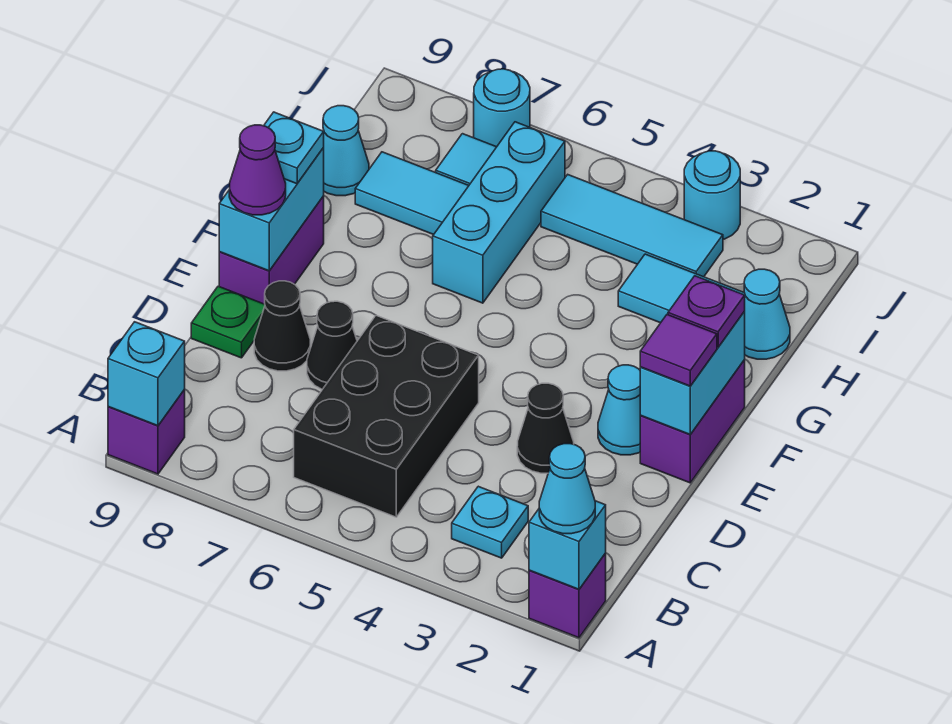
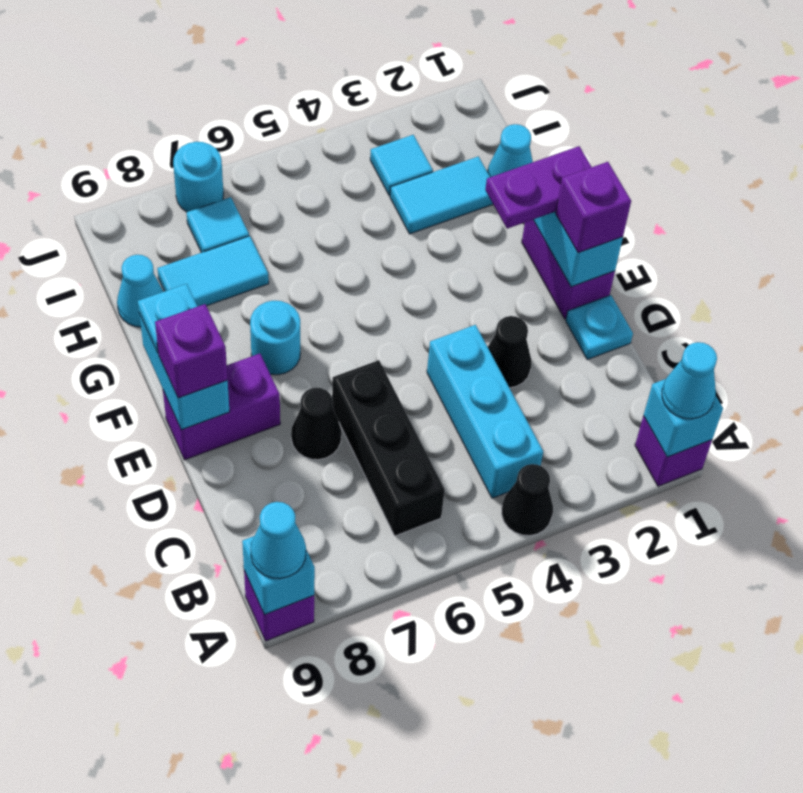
cyan 1x1 plate [452,486,528,558] -> cyan 1x1 plate moved to [566,295,633,360]
black 2x3 brick [294,316,479,517] -> black 1x3 brick [332,360,445,536]
black 1x1 cone [254,281,310,371] -> black 1x1 cone moved to [502,464,553,536]
green 1x1 plate [191,286,265,358] -> none
purple 1x1 tile [640,315,717,386] -> purple 1x1 brick [556,162,631,253]
cyan 1x1 cone [598,365,640,455] -> cyan 1x1 cone moved to [251,502,306,579]
purple 1x2 brick [219,196,324,304] -> purple 1x2 brick turned to [163,353,280,460]
purple 1x1 cone [229,125,286,215] -> purple 1x1 brick [155,304,228,398]
purple 1x1 plate [668,276,745,347] -> purple 1x2 plate [485,146,591,229]
cyan 1x3 brick [433,122,565,303] -> cyan 1x3 brick moved to [427,325,543,498]
cyan 1x3 tile [541,175,723,277] -> cyan 1x1 tile [370,135,433,196]
cyan 1x1 round brick [684,151,740,239] -> cyan 1x1 round brick moved to [250,301,300,375]

